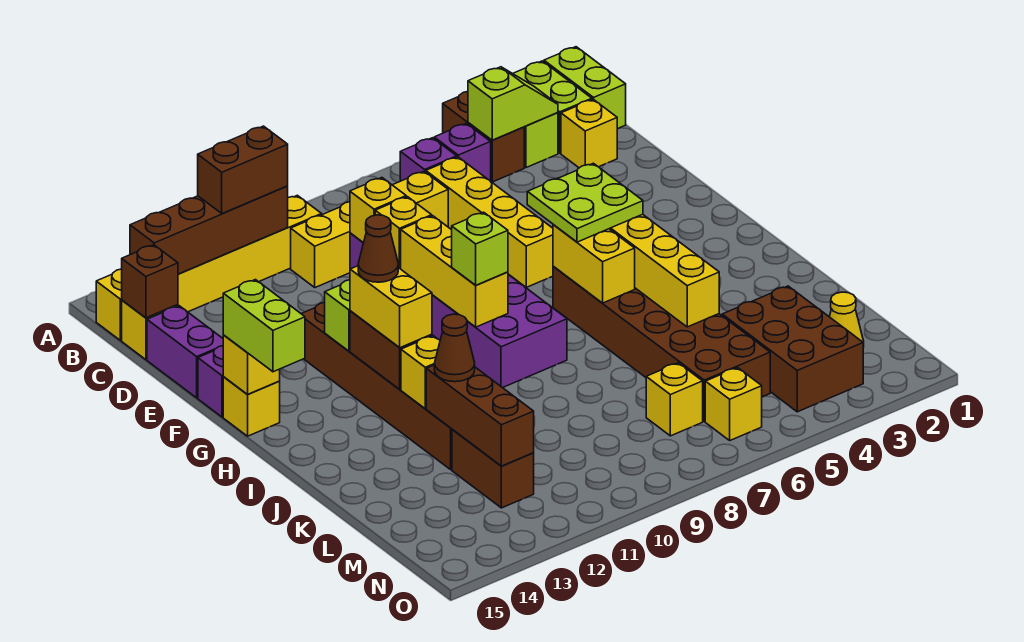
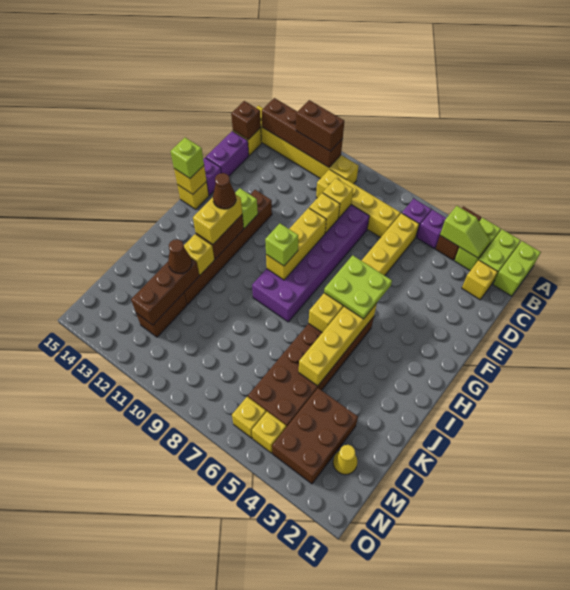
lime 1x2 brick [223,280,305,372] -> lime 1x1 brick [170,138,204,178]
yellow 1x1 brick [646,363,703,436] -> yellow 1x1 brick moved to [252,412,286,453]

